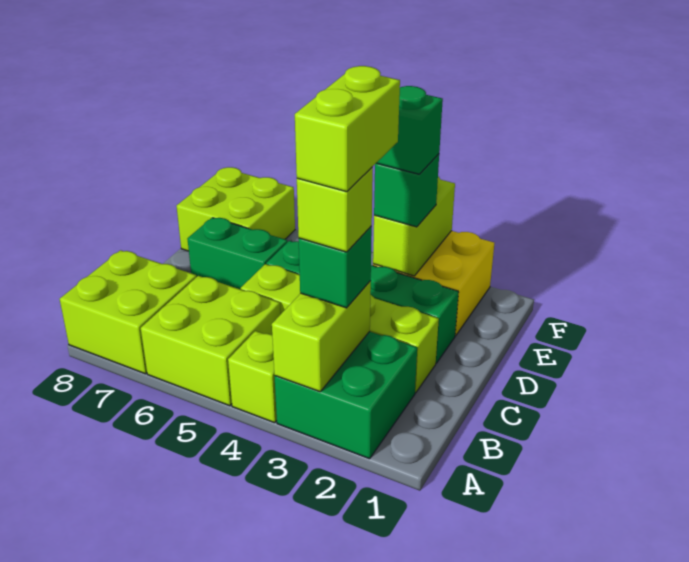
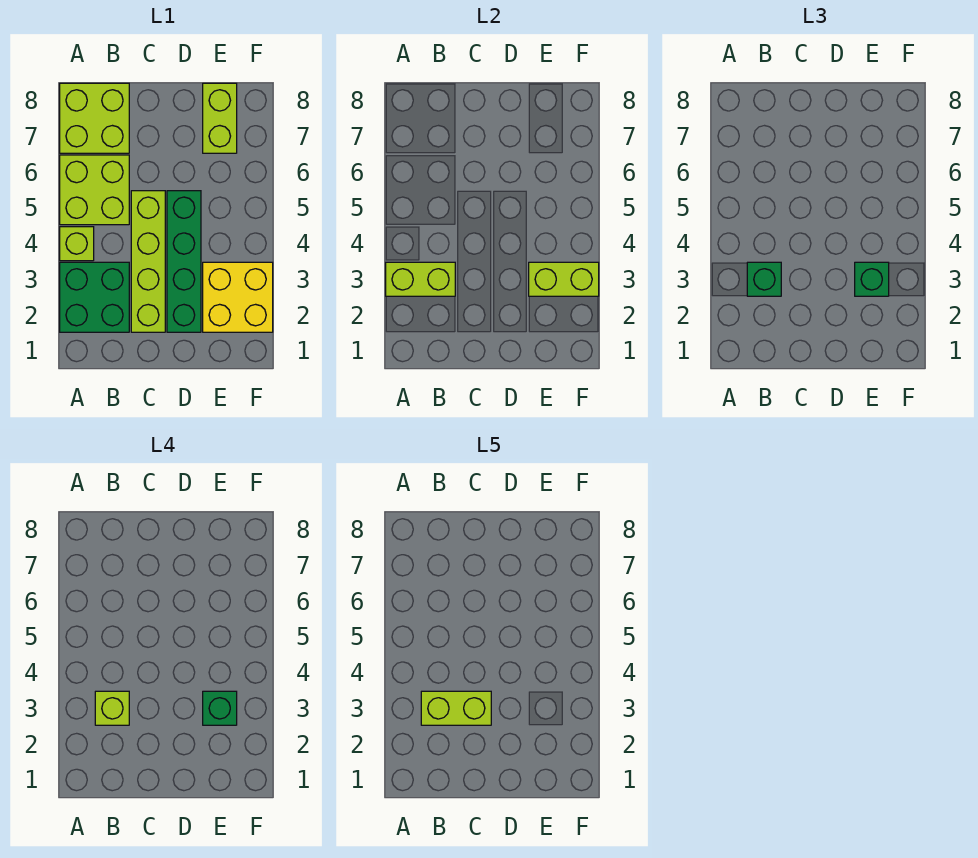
green 1x2 brick [187,218,287,289] -> none
lime 2x2 brick [177,167,295,251] -> lime 1x2 brick [203,83,237,153]

